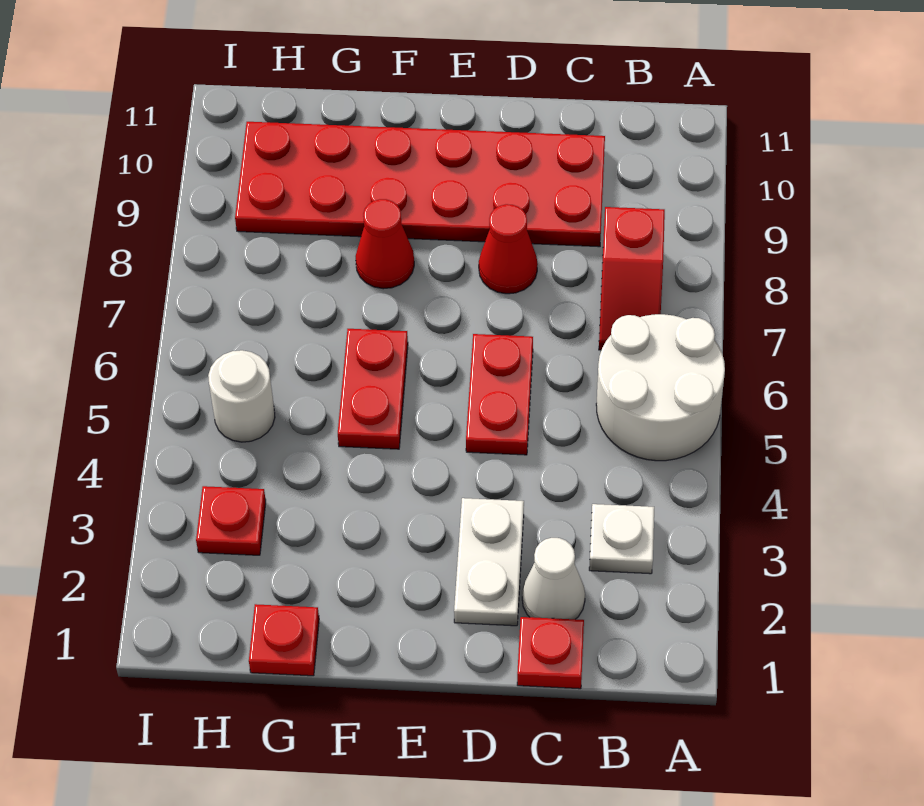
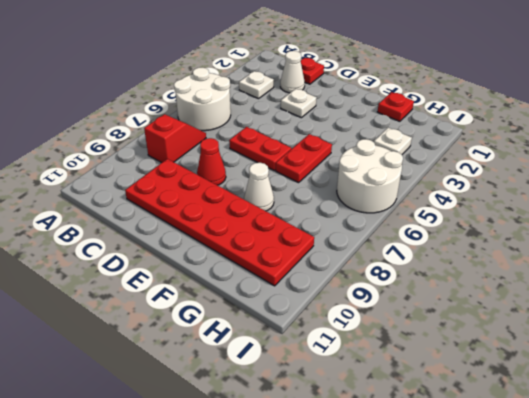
white 1x2 plate [454,498,524,626] -> white 1x1 plate [281,89,316,118]
red 1x2 plate [466,334,533,455] -> red 1x2 plate turned to [229,127,291,171]
red 1x1 cone [356,199,414,289] -> white 1x1 cone [244,163,274,211]
red 1x1 plate [196,486,266,555] -> white 1x1 plate [374,128,412,155]
white 1x1 round brick [208,350,275,442] -> white 2x2 round brick [337,139,403,213]

